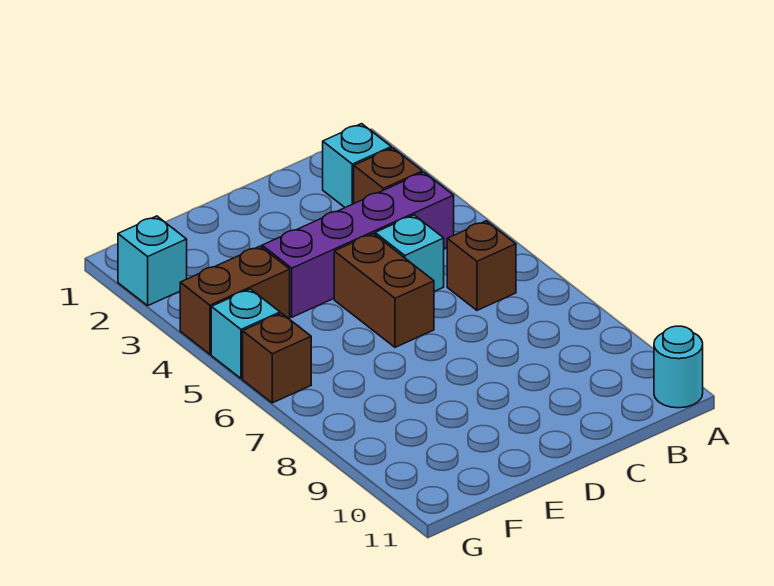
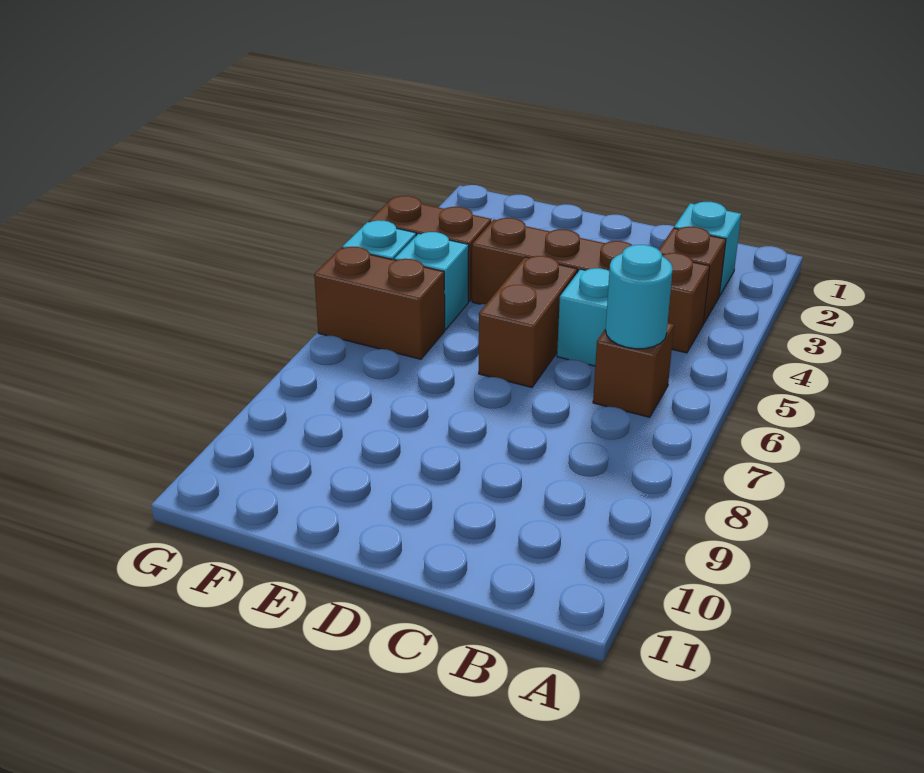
cyan 1x1 round brick [654,326,703,408] -> cyan 1x1 round brick moved to [606,245,673,349]
purple 1x4 brick [262,172,454,317] -> brown 1x4 brick [472,218,710,353]
cyan 1x1 brick [118,216,187,306] -> cyan 1x1 brick moved to [395,232,469,330]
brown 1x1 brick [243,313,311,403] -> brown 1x2 brick [314,247,445,359]

